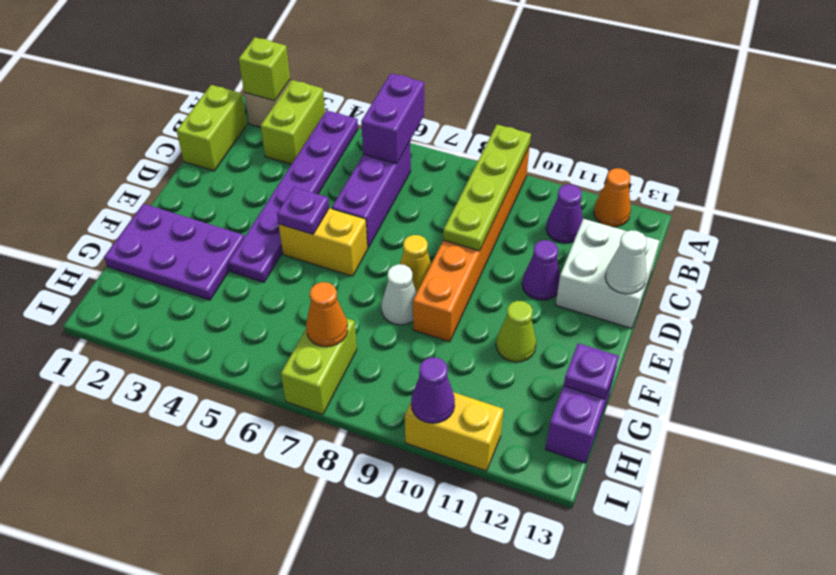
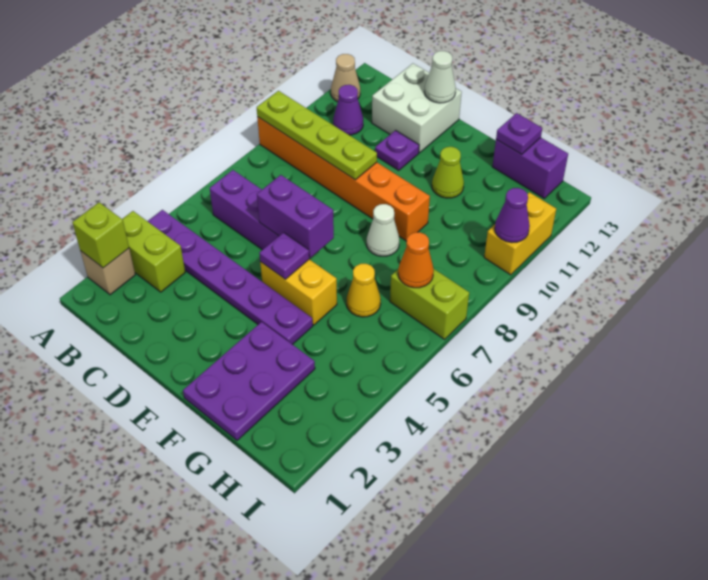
purple 1x2 brick [361,73,424,164] -> purple 1x2 brick moved to [257,175,334,258]
orange 1x1 cone [594,168,631,227] -> tan 1x1 cone [331,54,360,102]
lime 1x2 brick [177,85,247,171] -> none
purple 1x1 cone [522,240,560,300] -> purple 1x1 plate [375,130,419,170]
yellow 1x2 brick [279,208,368,276] -> yellow 1x2 brick turned to [260,259,337,325]
yellow 1x1 cone [400,235,431,293] -> yellow 1x1 cone moved to [347,264,381,317]

